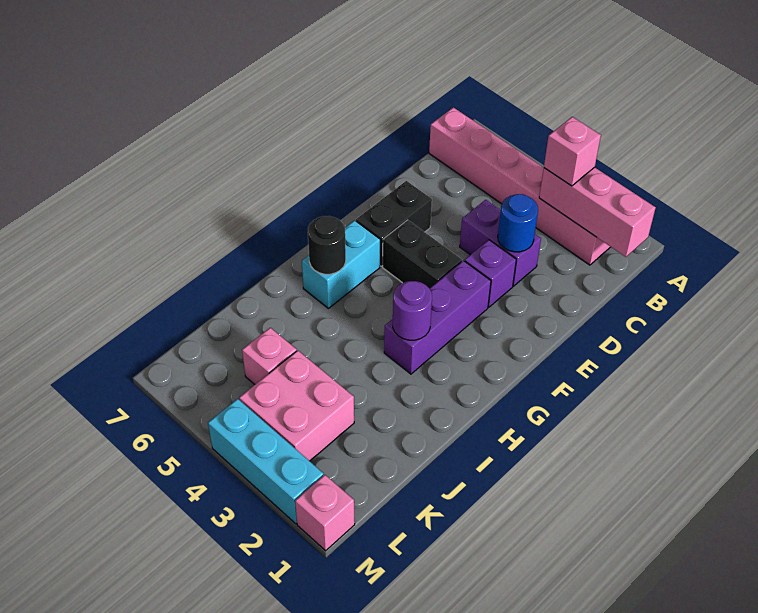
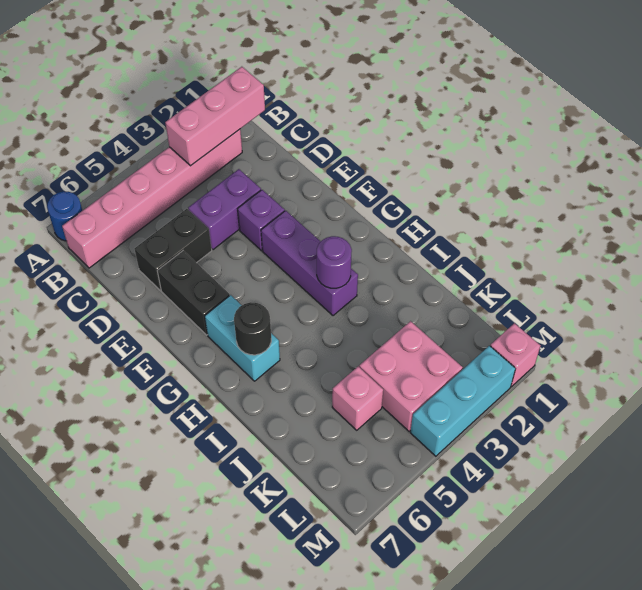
pink 1x1 brick [544,117,601,186] -> none
blue 1x1 round brick [498,194,538,252] -> blue 1x1 round brick moved to [47,191,82,241]
black 1x2 brick [383,220,462,289] -> black 1x2 brick moved to [134,209,212,291]

